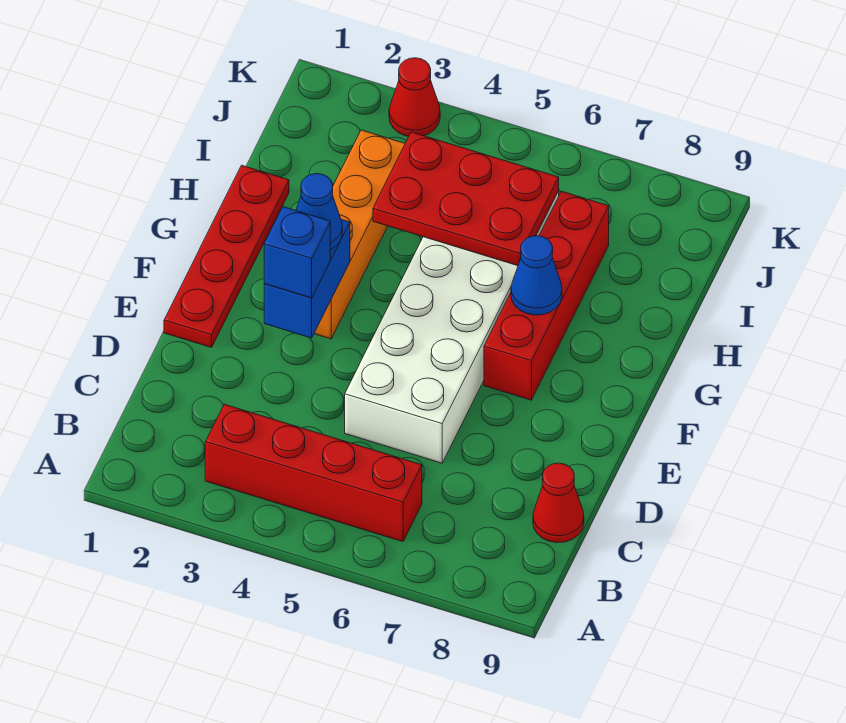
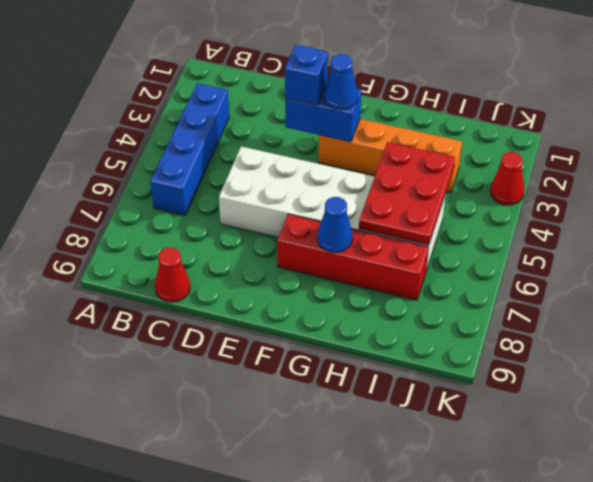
red 1x4 brick [205,404,422,542] -> blue 1x4 brick [151,83,229,215]
red 1x4 plate [164,165,289,347] -> none

